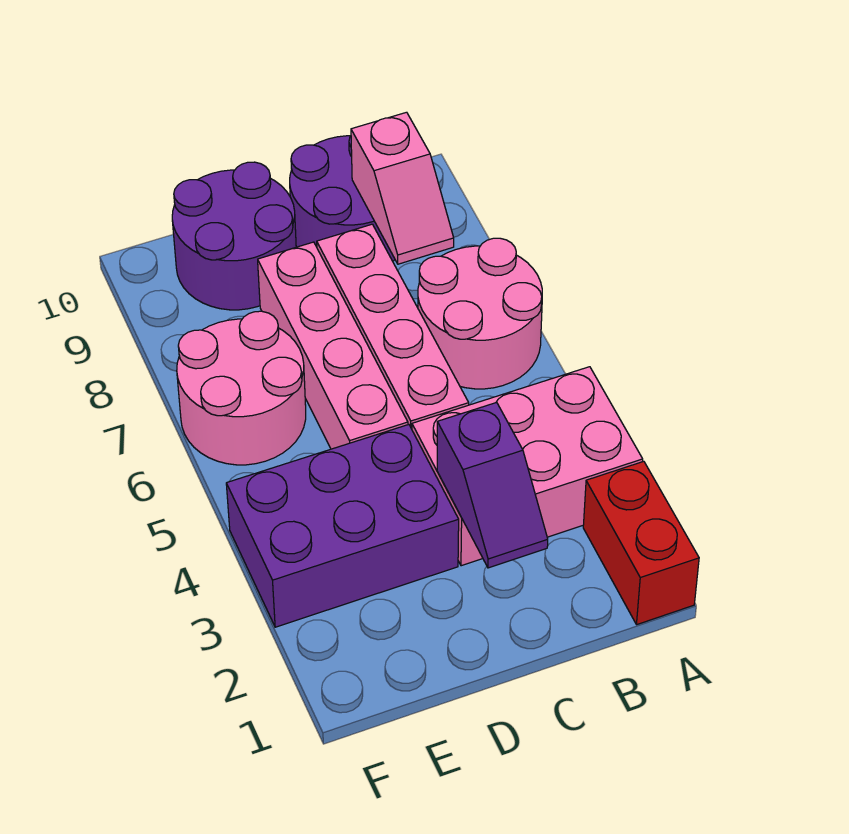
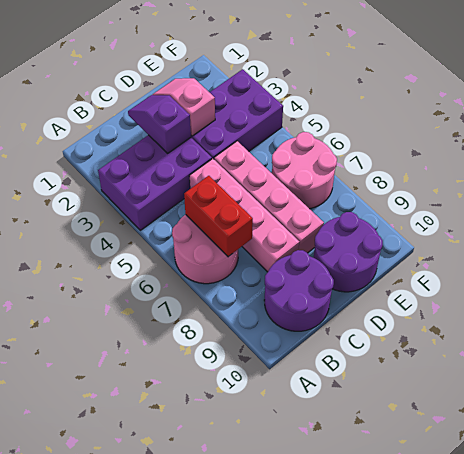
red 1x2 brick [583,461,699,624] -> red 1x2 brick moved to [184,176,253,257]
pink 2x3 brick [412,367,643,566] -> purple 2x3 brick [98,135,212,230]
pink 1x2 slope [351,112,454,264] -> pink 1x2 slope moved to [152,78,215,136]

